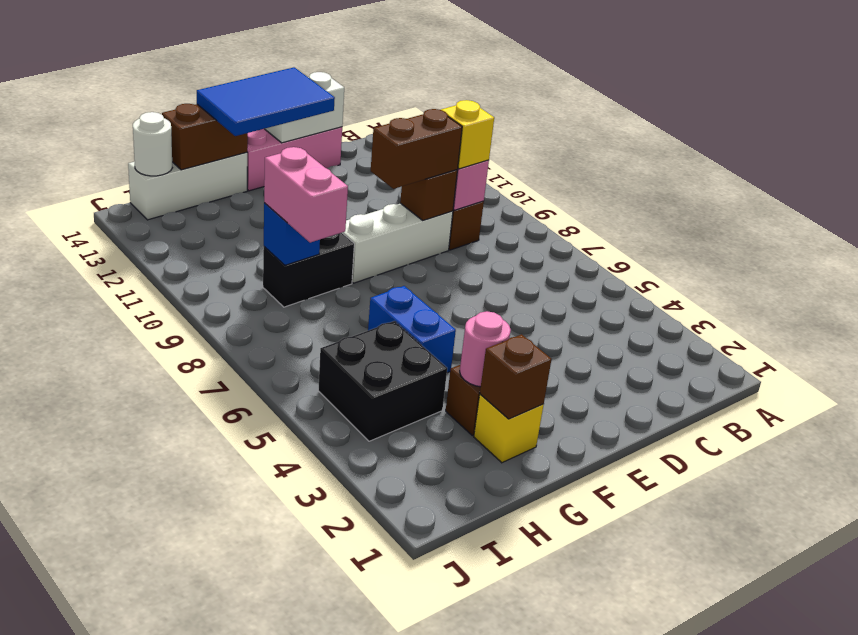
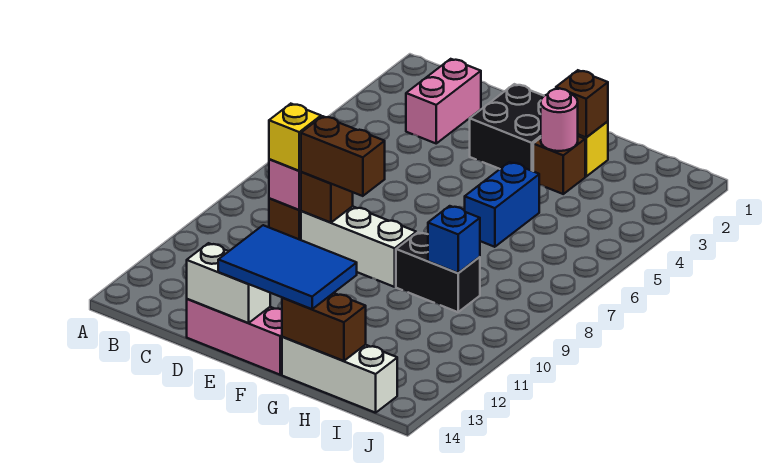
black 2x2 brick [318,321,447,441] -> black 2x2 brick moved to [470,84,544,171]
pink 1x2 brick [264,147,348,243] -> pink 1x2 brick moved to [406,59,481,143]
white 1x1 round brick [133,112,172,176] -> none

